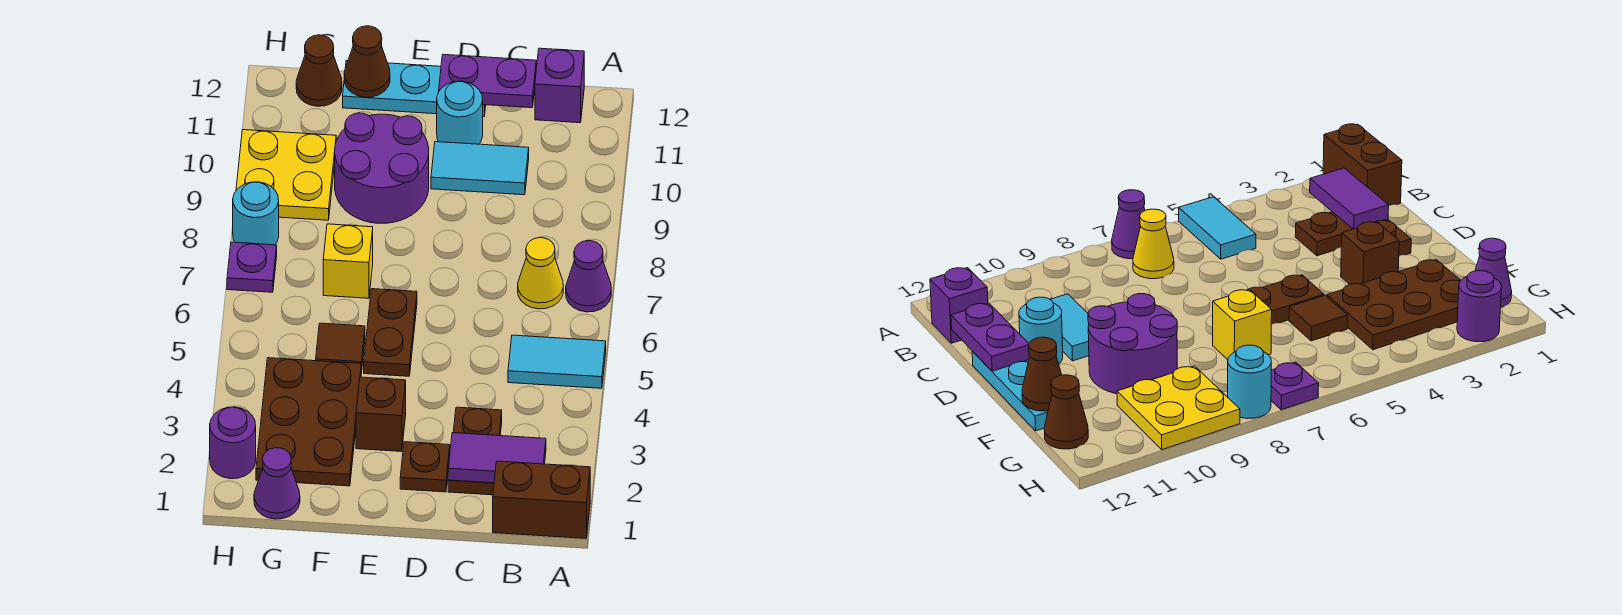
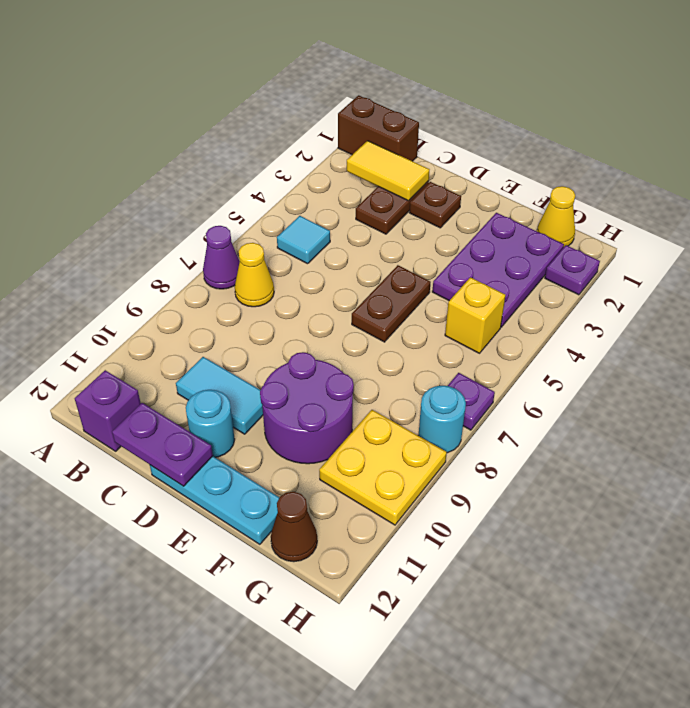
cyan 1x2 tile [508,335,606,388] -> cyan 1x1 tile [277,216,330,264]
purple 1x2 tile [448,433,546,483] -> yellow 1x2 tile [347,141,429,201]
brown 1x1 brick [356,377,406,451] -> none
brown 2x3 plate [256,358,361,486] -> purple 2x3 plate [432,213,564,327]
brown 1x1 tile [316,323,365,373] -> none
yellow 1x1 brick [323,224,373,298] -> yellow 1x1 brick moved to [445,277,506,353]
brown 1x1 cone [344,26,390,97] -> none
purple 1x1 cone [254,448,300,519] -> yellow 1x1 cone [537,186,575,248]
purple 1x1 round brick [210,407,256,479] -> purple 1x1 plate [545,245,600,295]

